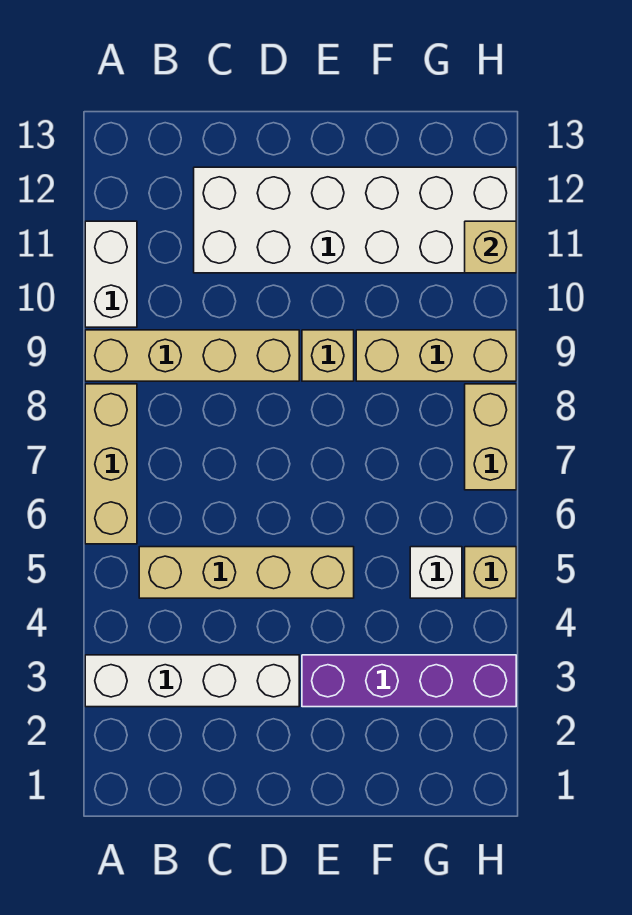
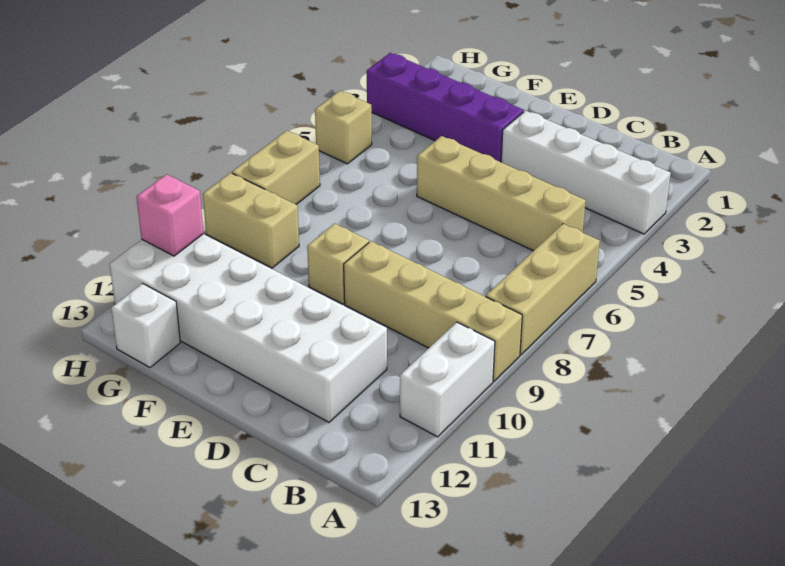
tan 1x3 brick [356,330,516,381] -> tan 1x2 brick [203,173,299,268]
white 1x1 brick [410,547,462,598] -> white 1x1 brick moved to [111,283,180,368]
tan 1x1 brick [465,221,516,273] -> pink 1x1 brick [137,174,204,256]

